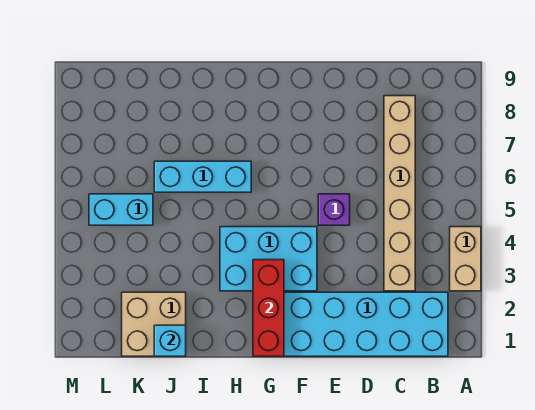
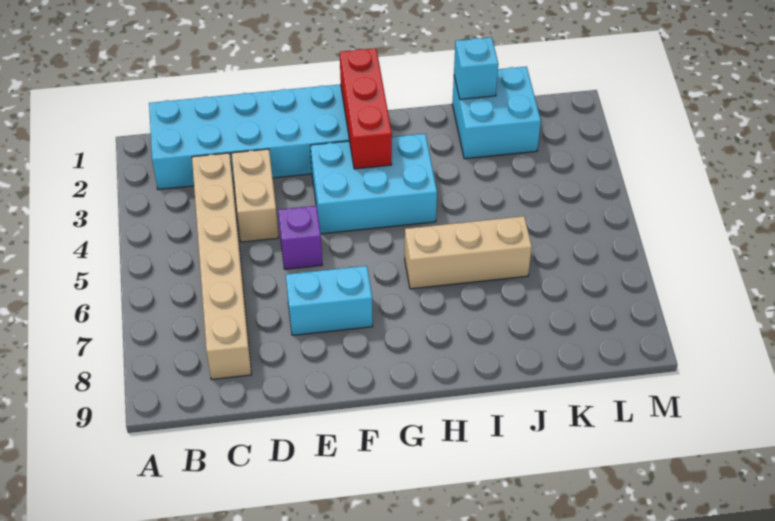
tan 1x2 brick [450,227,481,291] -> tan 1x2 brick moved to [232,149,279,242]
cyan 1x3 brick [154,161,251,192] -> tan 1x3 brick [405,216,532,289]
tan 2x2 brick [122,292,186,356] -> cyan 2x2 brick [452,67,541,159]
cyan 1x2 brick [89,194,153,225] -> cyan 1x2 brick moved to [286,266,373,335]

